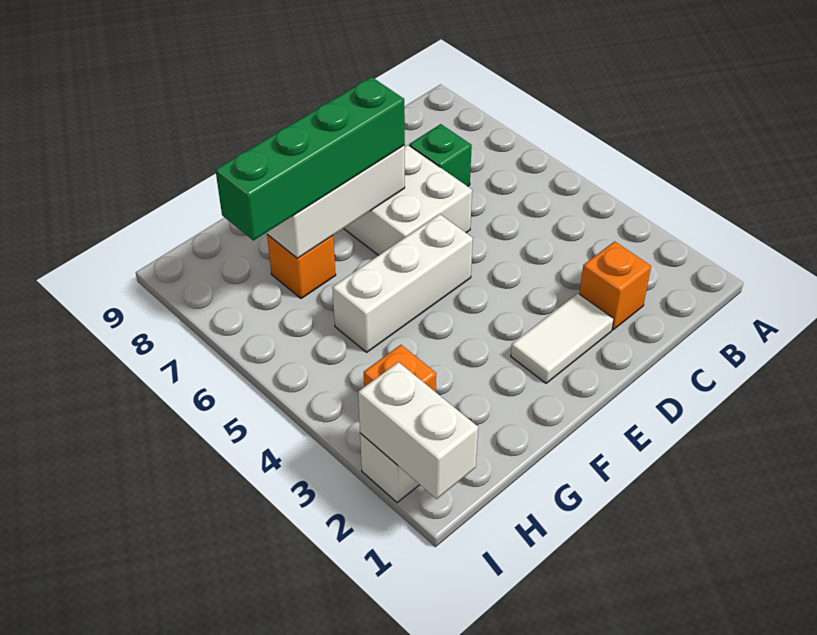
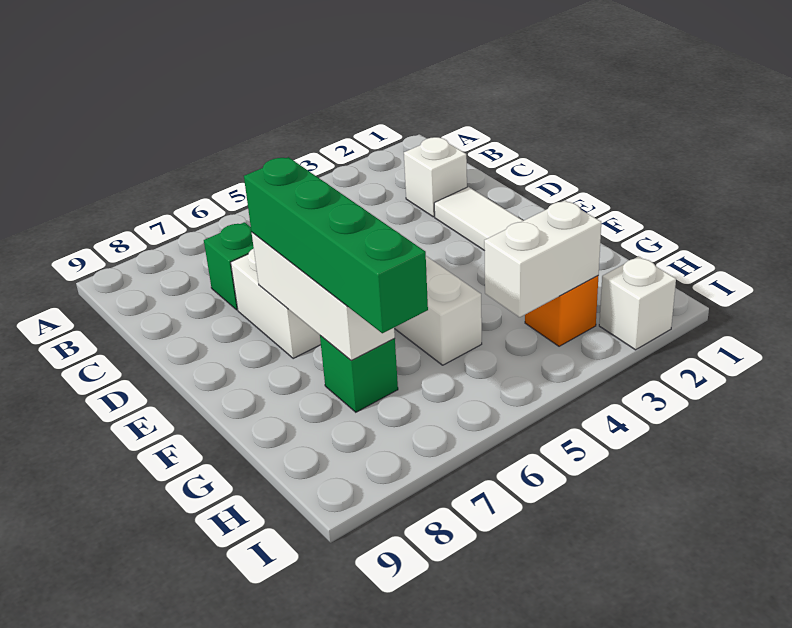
orange 1x1 brick [579,241,651,330] -> white 1x1 brick [404,137,467,217]
orange 1x1 brick [267,235,336,299] -> green 1x1 brick [320,336,398,412]
white 1x2 brick [358,362,478,499] -> white 1x2 brick moved to [484,200,601,317]

